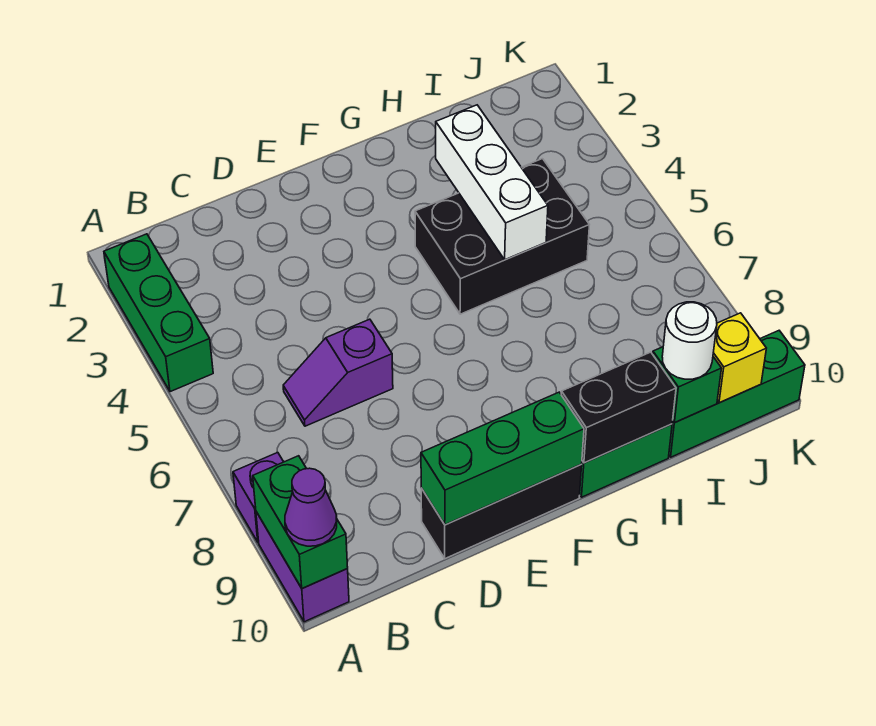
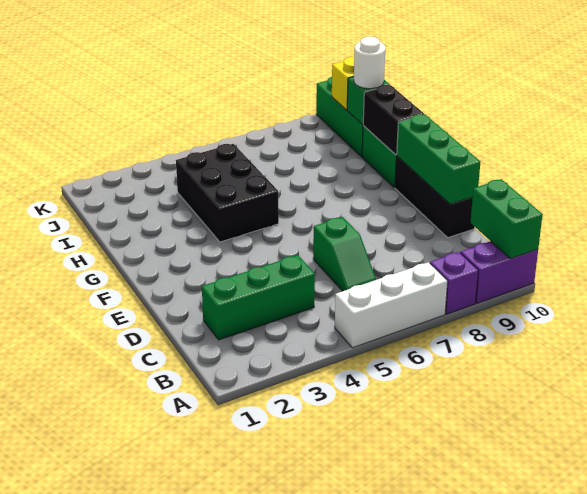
green 1x3 brick [104,234,213,392] -> green 1x3 brick moved to [202,255,315,340]
green 1x2 brick [253,456,348,589] -> green 1x2 brick turned to [471,179,543,259]
purple 1x1 cone [285,468,337,546] -> none
purple 1x2 slope [283,319,393,426] -> green 1x2 slope [313,217,376,291]
white 1x3 brick [436,105,548,260] -> white 1x3 brick moved to [335,262,448,348]

